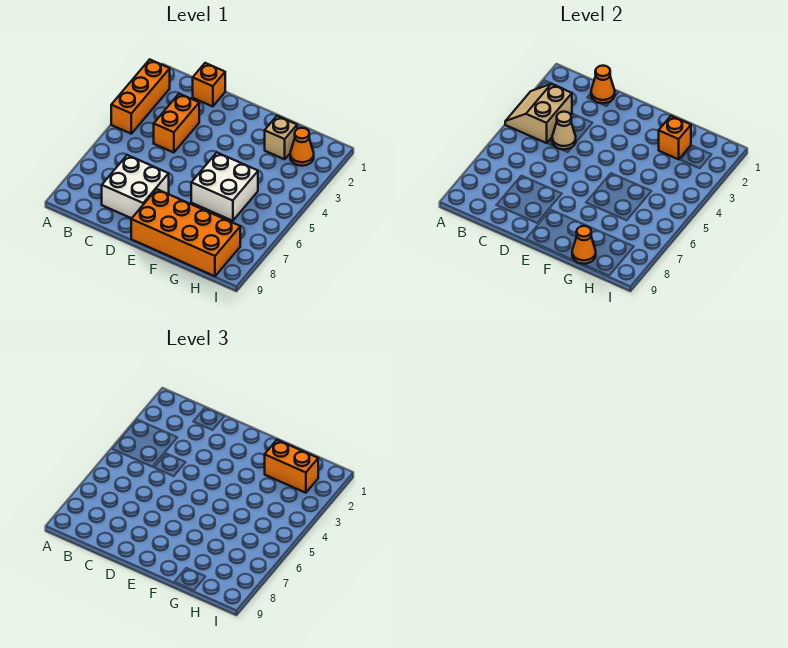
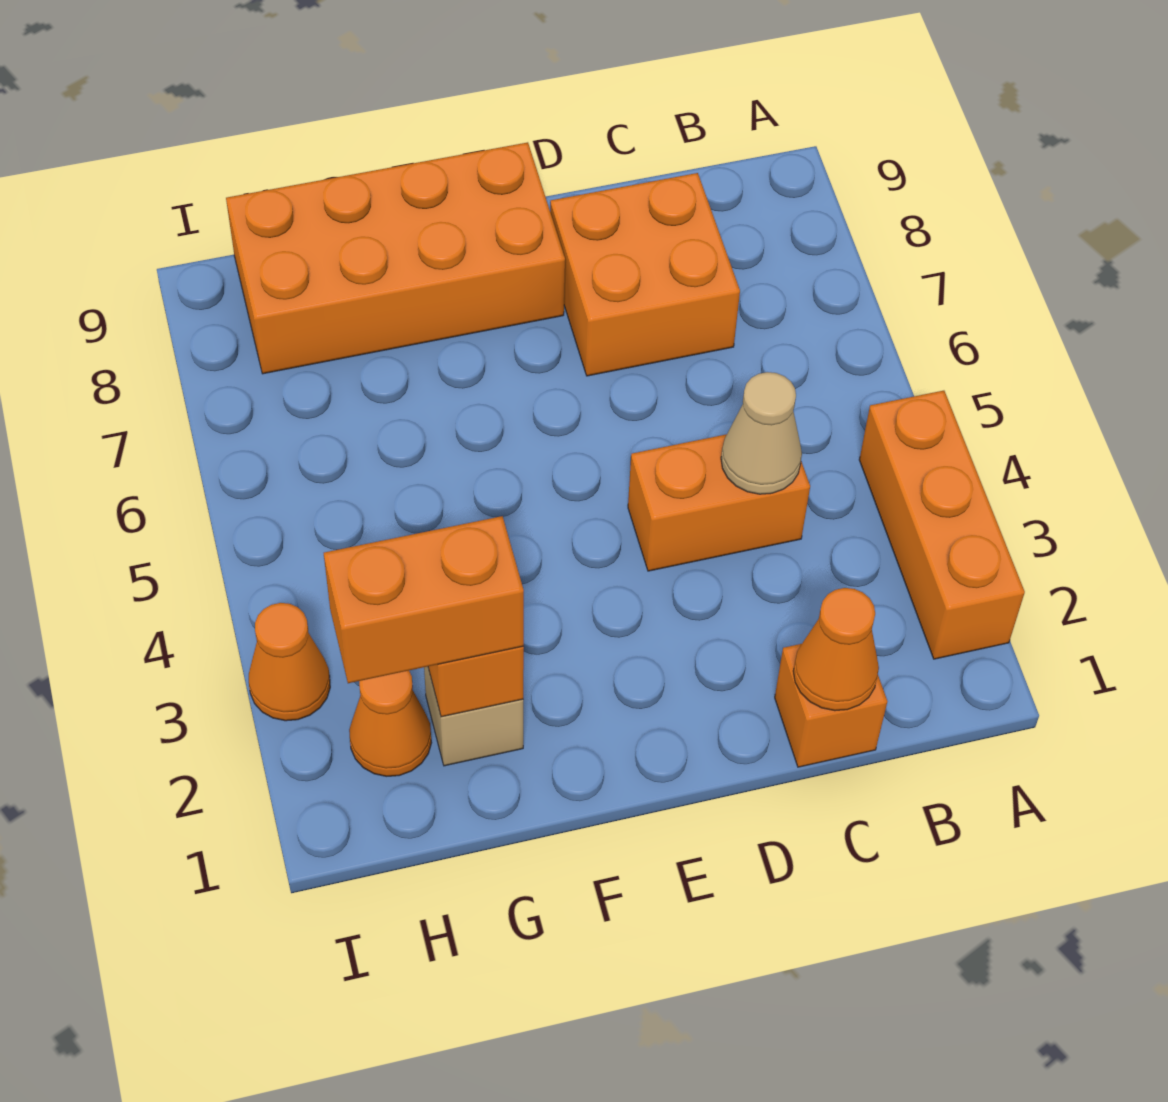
tan 2x2 slope [505,84,572,143] -> none
orange 1x2 brick [154,94,199,153] -> orange 1x2 brick turned to [628,434,810,571]
white 2x2 brick [102,155,169,218] -> orange 2x2 brick [550,173,740,376]
white 2x2 brick [191,153,258,221] -> none
orange 1x1 cone [572,226,596,264] -> orange 1x1 cone moved to [249,603,330,721]

